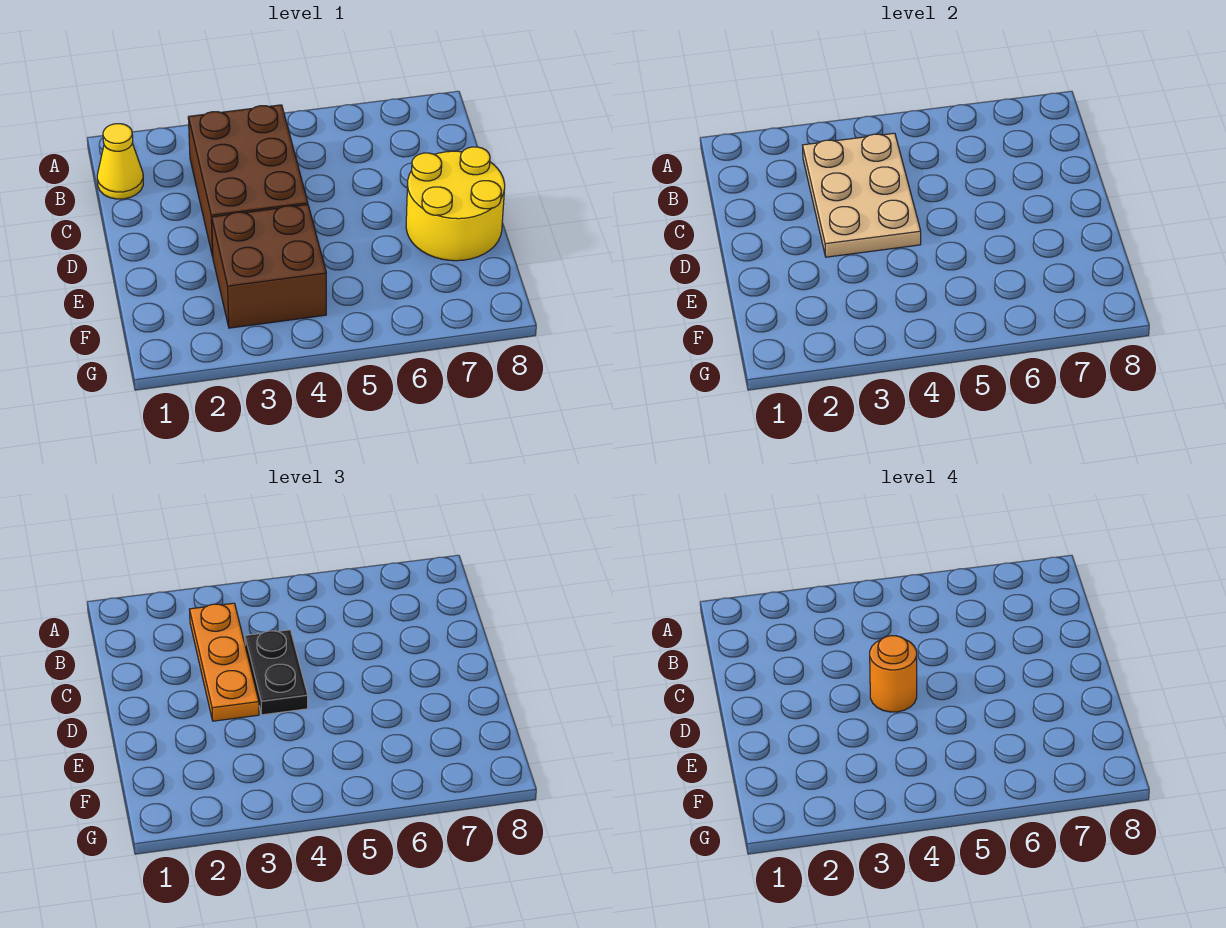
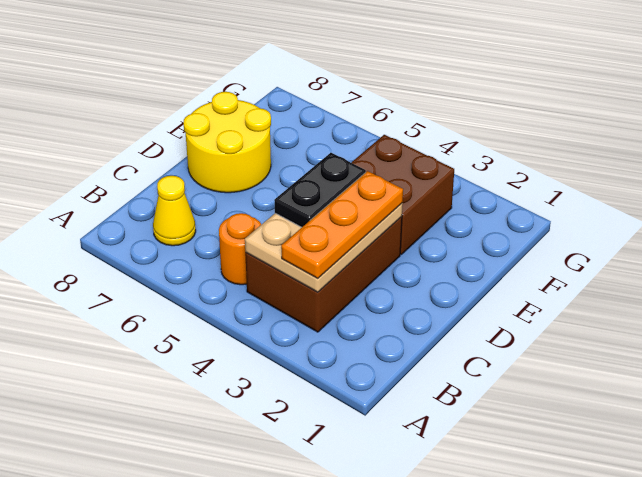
yellow 1x1 cone [97,124,143,199] -> yellow 1x1 cone moved to [153,176,196,246]
orange 1x1 round brick [870,636,917,712] -> orange 1x1 round brick moved to [219,213,261,285]

